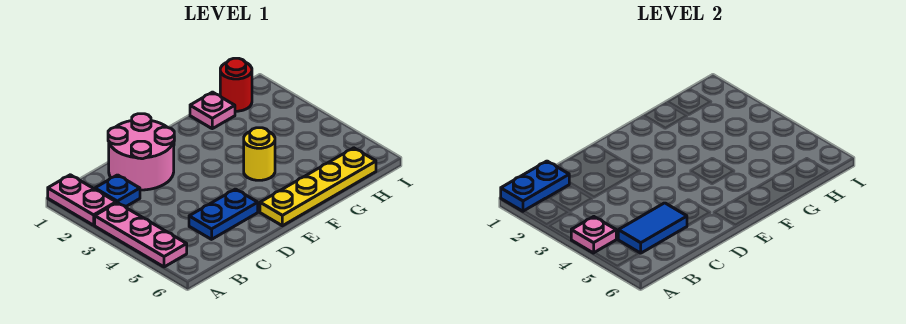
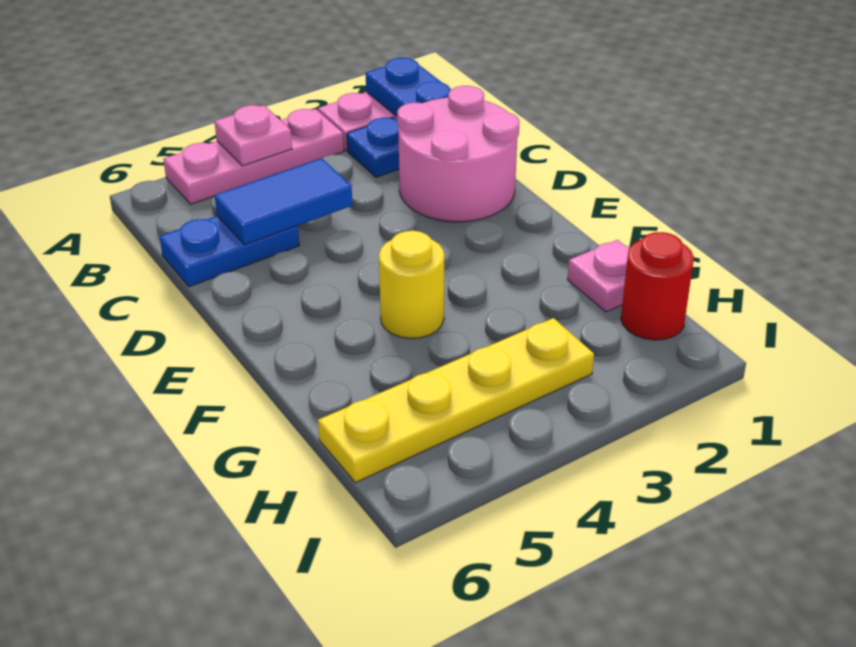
blue 1x2 tile [618,203,687,253] -> blue 1x2 tile turned to [215,158,352,245]
blue 1x2 plate [189,189,258,239] -> blue 1x2 plate turned to [160,216,299,287]
yellow 1x4 plate [260,148,376,226] -> yellow 1x4 plate turned to [318,318,594,483]

